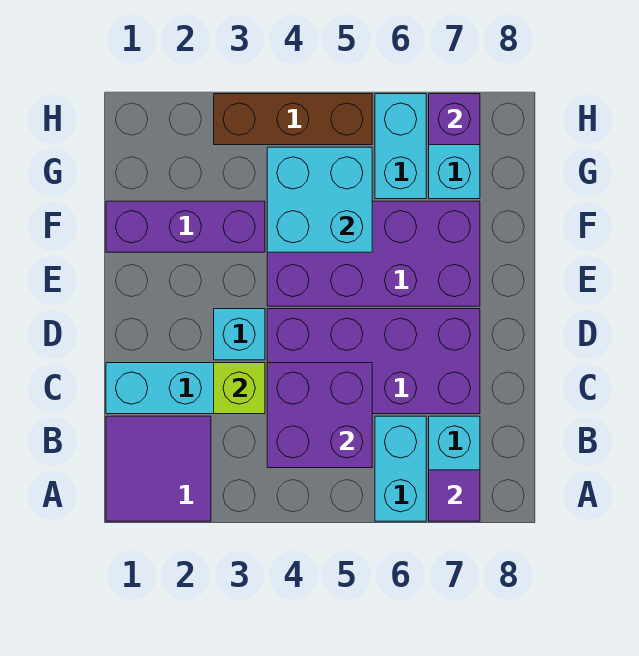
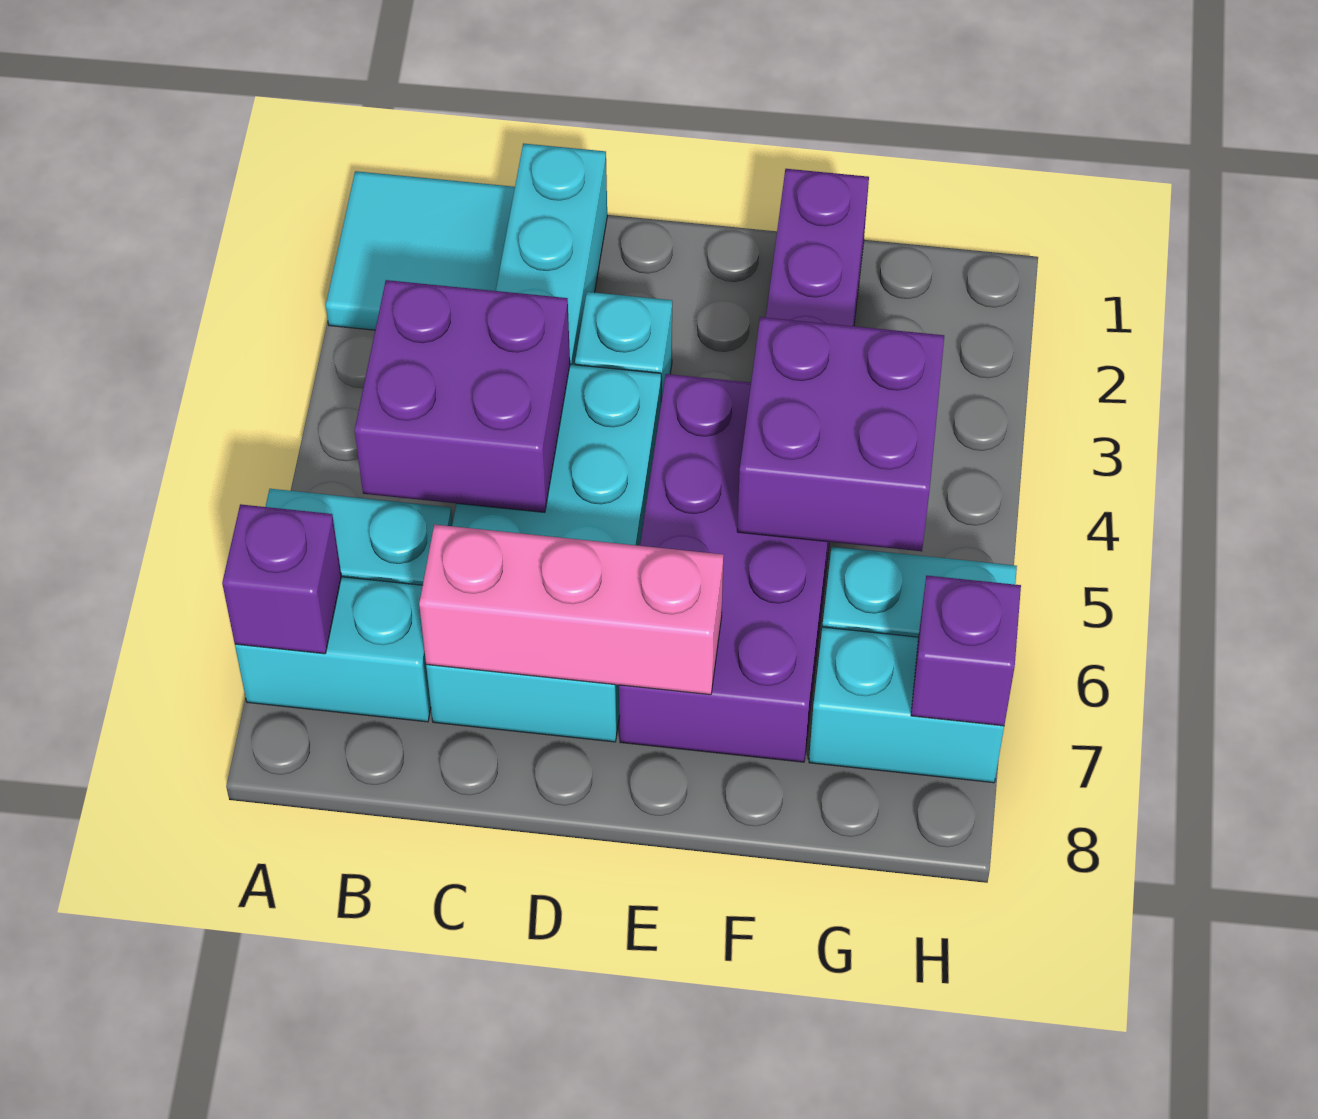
purple 2x2 tile [106,416,211,521] -> cyan 2x2 tile [326,171,515,330]
purple 1x1 tile [429,470,480,521] -> purple 1x1 brick [222,504,341,654]
lime 1x1 brick [214,363,265,414] -> none
purple 2x4 brick [267,309,480,414] -> cyan 2x4 brick [426,364,661,742]
none -> pink 1x3 brick [419,525,724,695]
cyan 2x2 brick [267,147,372,252] -> purple 2x2 brick [737,317,944,551]
brown 1x3 brick [214,94,372,145] -> none

